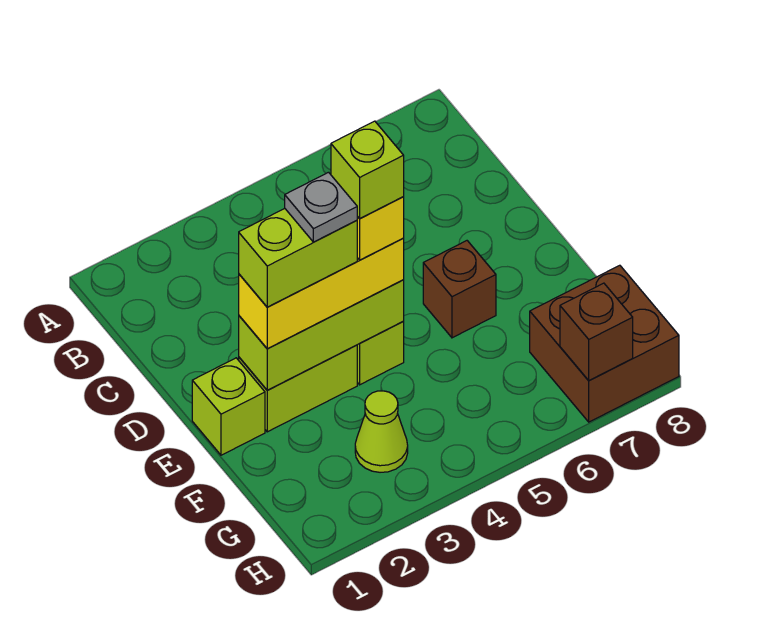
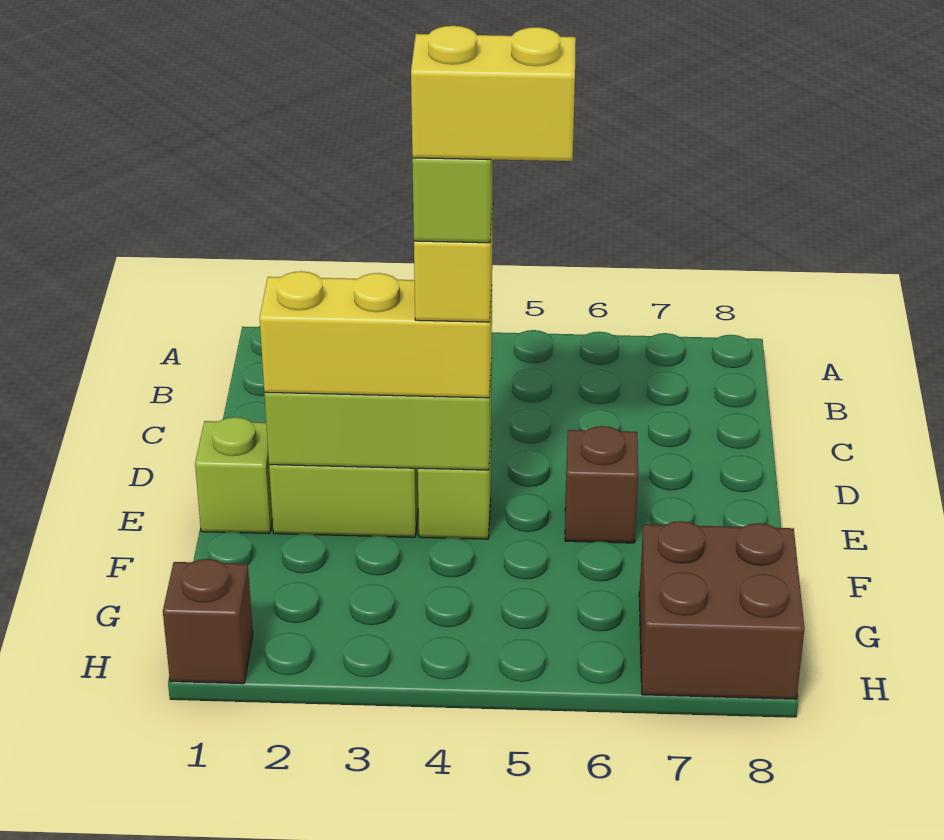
lime 1x2 brick [239,209,357,307] -> none
grey 1x1 plate [285,172,357,242] -> none
none -> yellow 1x2 brick [411,26,576,161]
lime 1x1 cone [355,391,408,472] -> none
brown 1x1 brick [560,283,633,381] -> brown 1x1 brick moved to [163,559,253,684]

